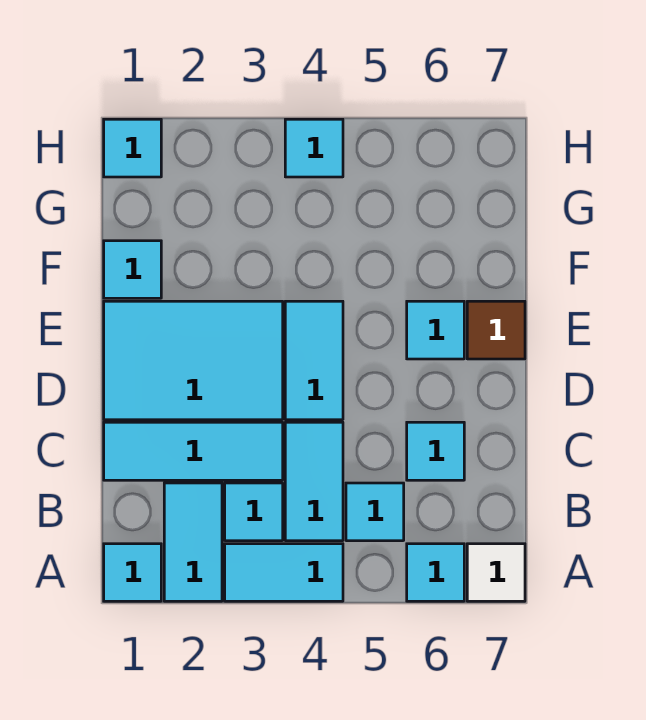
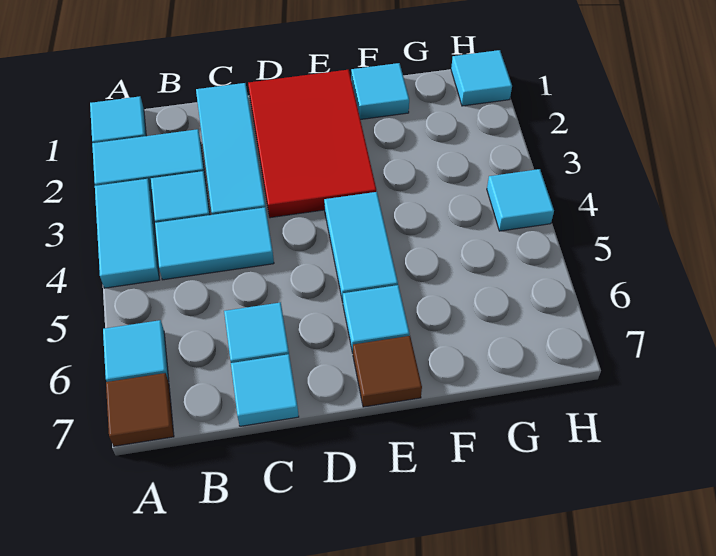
white 1x1 tile [467,544,525,601] -> brown 1x1 tile [106,373,174,446]
cyan 1x1 tile [346,483,404,541] -> cyan 1x1 tile moved to [231,354,299,426]
cyan 2x3 tile [104,301,283,420] -> red 2x3 tile [248,70,376,218]
cyan 1x2 tile [285,301,343,420] -> cyan 1x2 tile turned to [324,192,398,302]

